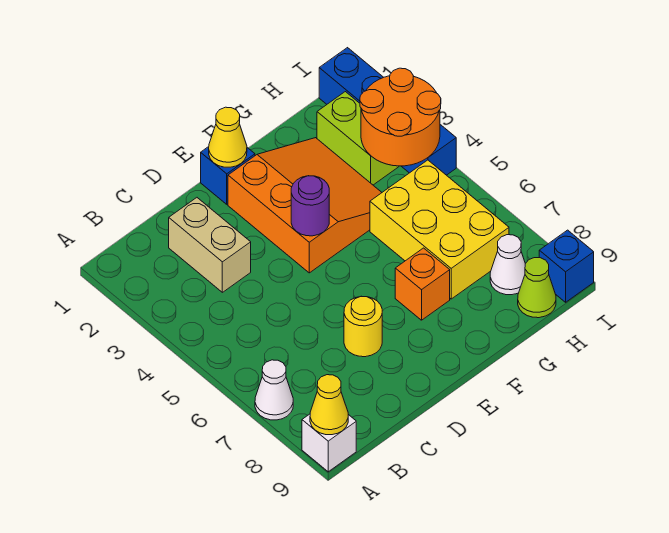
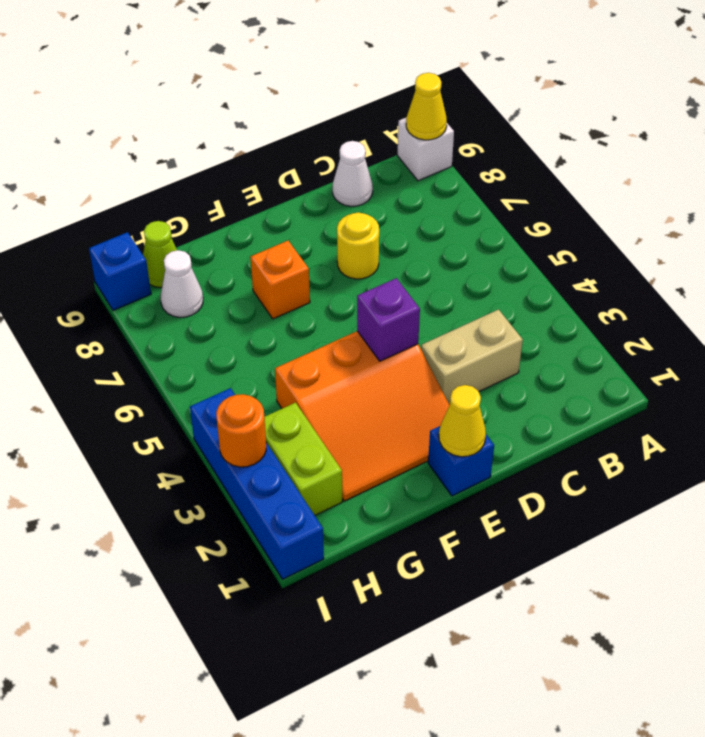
white 1x1 cone [255,360,293,420] -> white 1x1 cone moved to [333,141,373,206]
tan 1x2 brick [169,198,251,292] -> tan 1x2 brick turned to [421,310,523,405]
orange 3x3 slope [228,138,382,273] -> orange 3x3 slope turned to [275,331,450,501]
purple 1x1 round brick [291,176,329,236] -> purple 1x1 brick [357,278,420,361]
yellow 2x3 brick [370,160,509,299] -> none
orange 2x2 round brick [360,68,441,166] -> orange 1x1 round brick [216,394,266,467]

